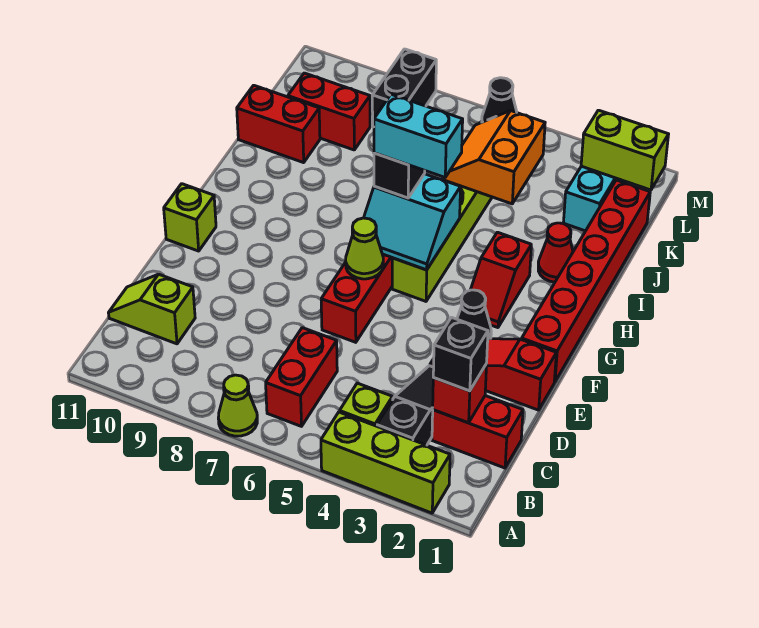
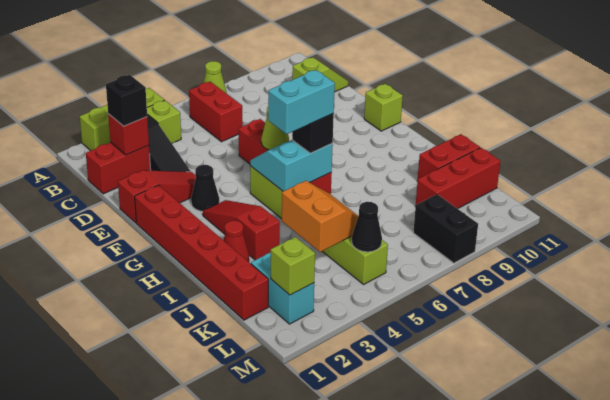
red 1x2 slope [471,232,531,328] -> red 1x3 slope [203,200,280,260]
red 1x2 brick [288,73,370,150] -> red 1x3 brick [415,148,500,209]
lime 1x2 brick [581,110,669,190] -> lime 1x1 brick [270,237,315,295]

